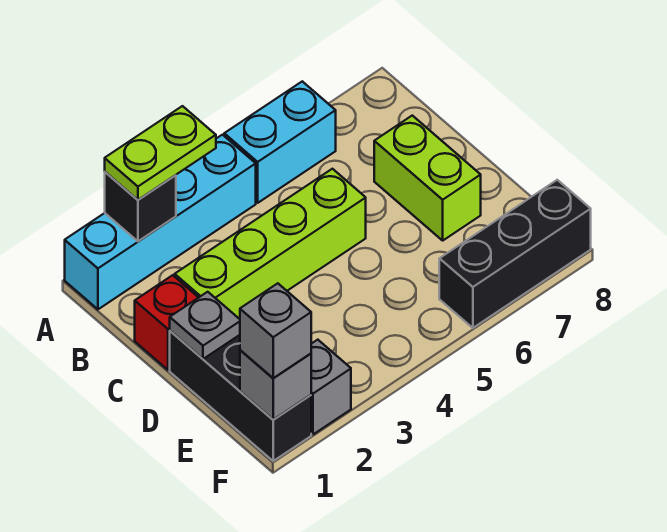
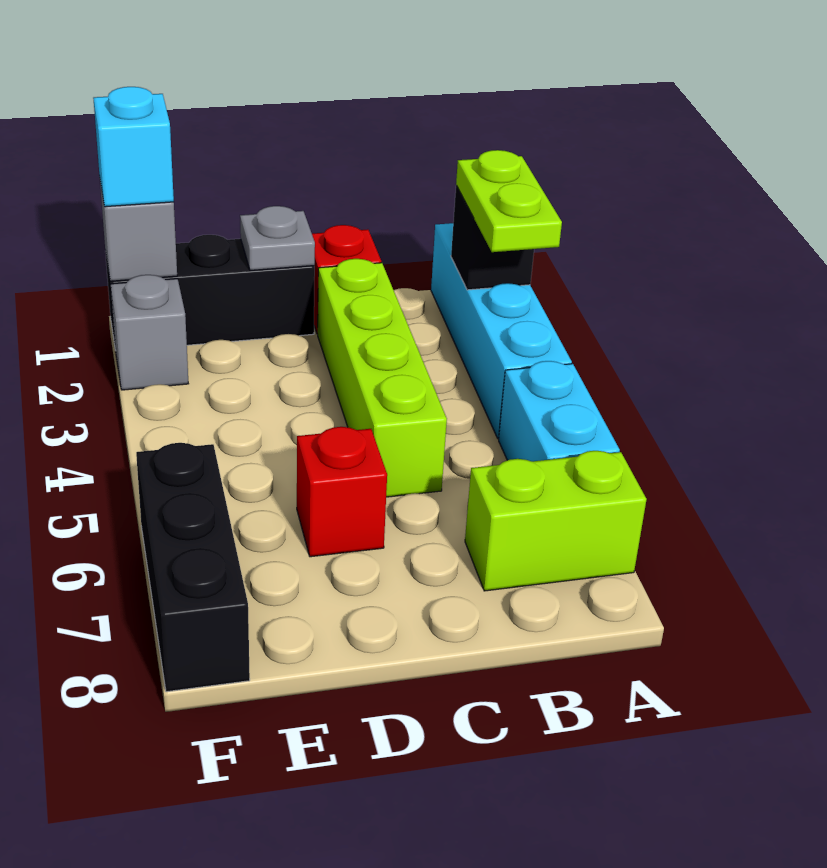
lime 1x2 brick [374,116,481,240] -> lime 1x2 brick moved to [465,451,647,591]
none -> red 1x1 brick [297,427,387,557]
grey 1x1 brick [240,283,311,378] -> cyan 1x1 brick [93,87,174,207]

